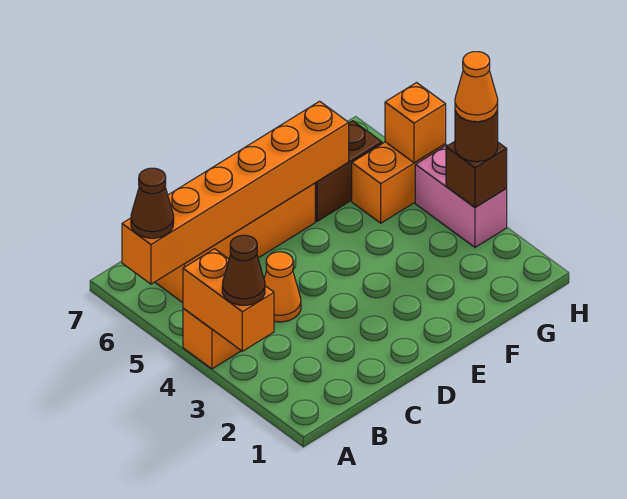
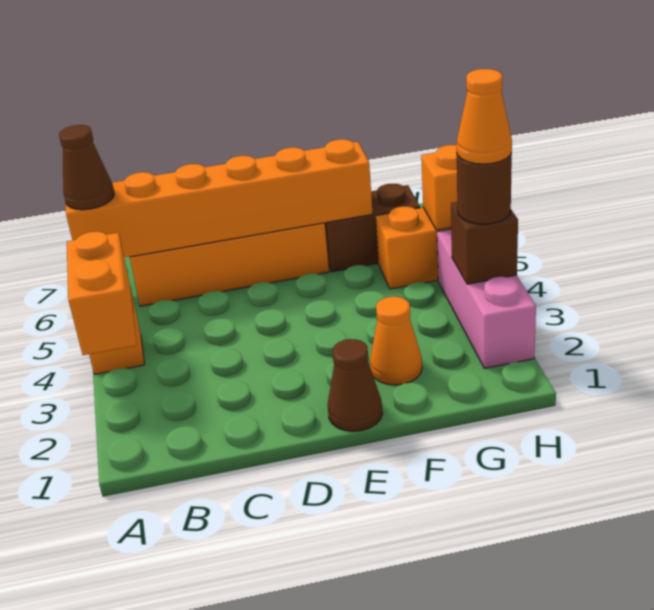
brown 1x1 cone [222,235,265,305] -> brown 1x1 cone moved to [328,339,383,431]
orange 1x1 cone [264,252,301,322] -> orange 1x1 cone moved to [370,297,422,385]
pink 1x2 brick [415,145,507,247] -> pink 1x3 brick [437,229,536,368]

